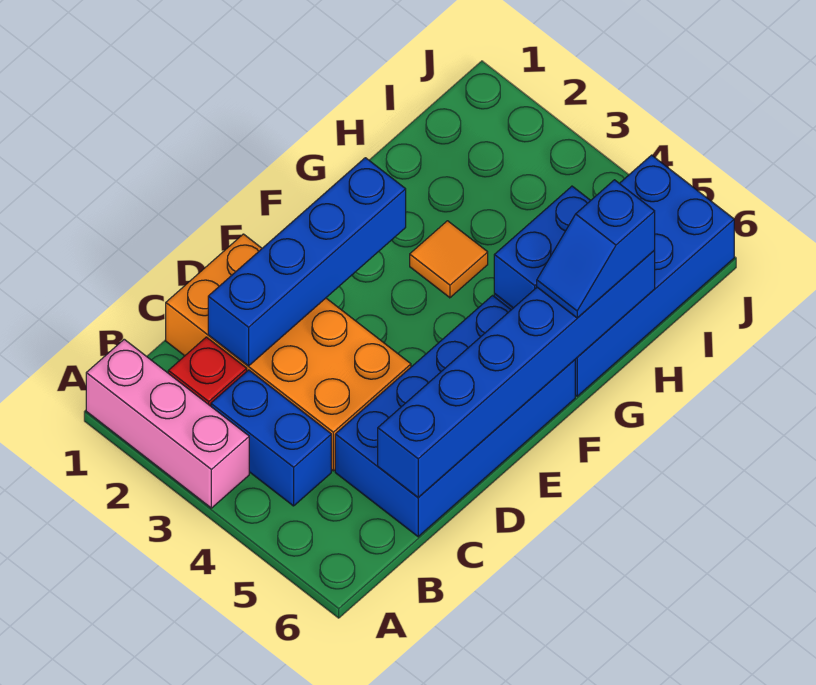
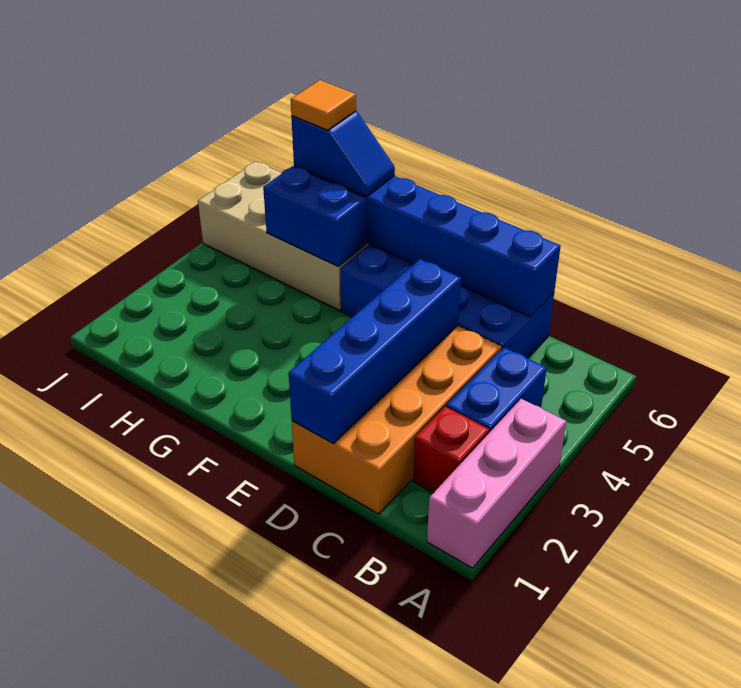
blue 1x4 brick [208,158,406,366] -> blue 1x4 brick turned to [289,259,461,443]
orange 1x1 tile [410,221,488,298] -> orange 1x1 tile moved to [291,80,356,130]
blue 2x4 brick [494,155,734,396] -> tan 2x4 brick [198,162,369,310]

